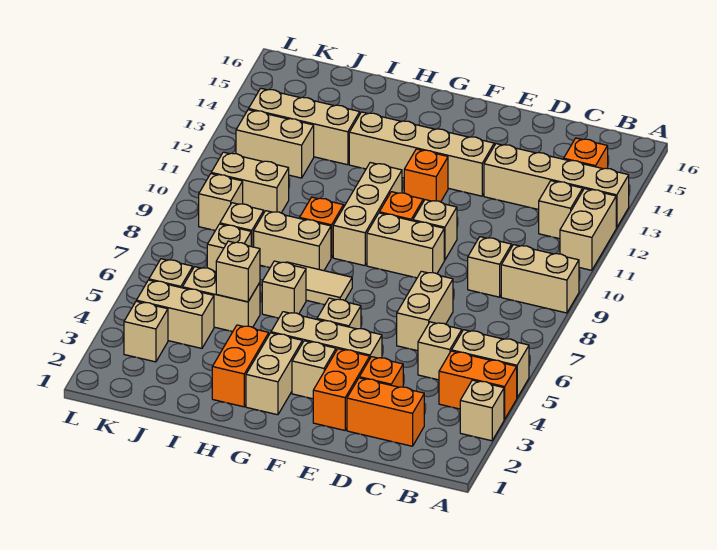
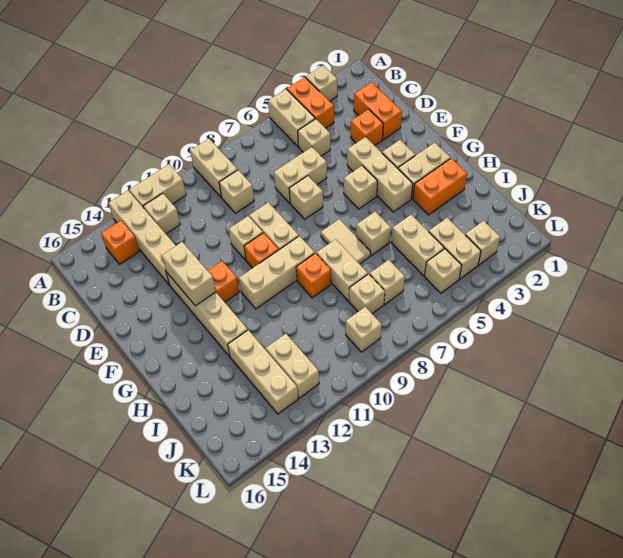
orange 1x2 brick [313,349,370,430] -> none
tan 1x1 brick [216,241,260,302] -> tan 1x1 brick moved to [289,176,323,219]
tan 1x2 brick [211,152,289,213] -> tan 1x2 brick moved to [162,242,216,306]

